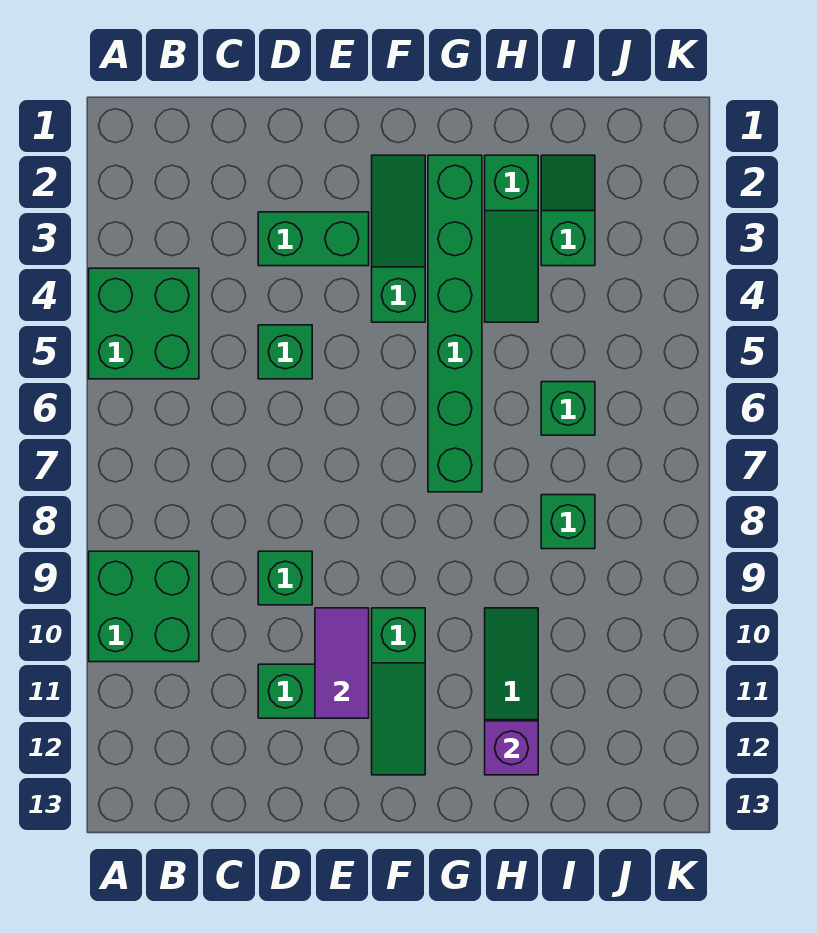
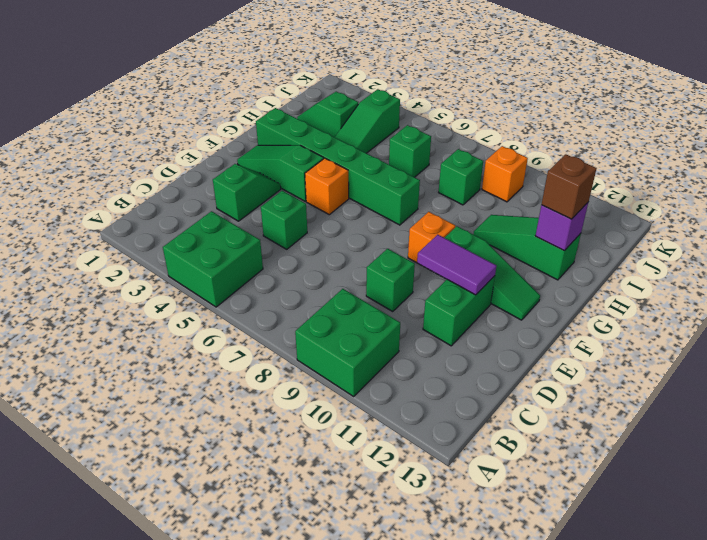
green 1x2 brick [258,212,369,266] -> green 1x2 slope [213,164,281,221]
none -> orange 1x1 brick [305,158,349,215]
none -> orange 1x1 brick [408,212,455,263]
green 1x3 slope [485,155,538,322] -> green 1x3 slope turned to [335,89,400,153]
none -> brown 1x1 brick [542,154,597,219]
none -> orange 1x1 brick [482,146,528,202]

